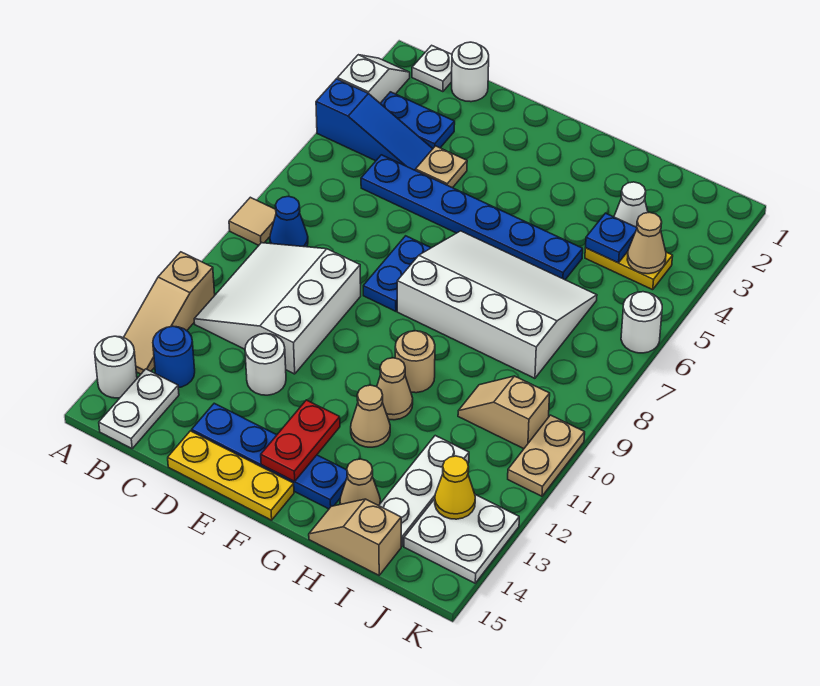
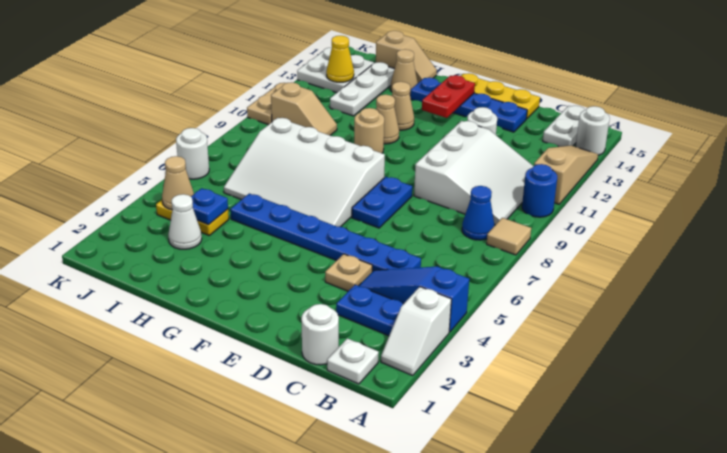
blue 1x1 round brick [153,326,195,388] -> blue 1x1 round brick moved to [522,164,557,217]

